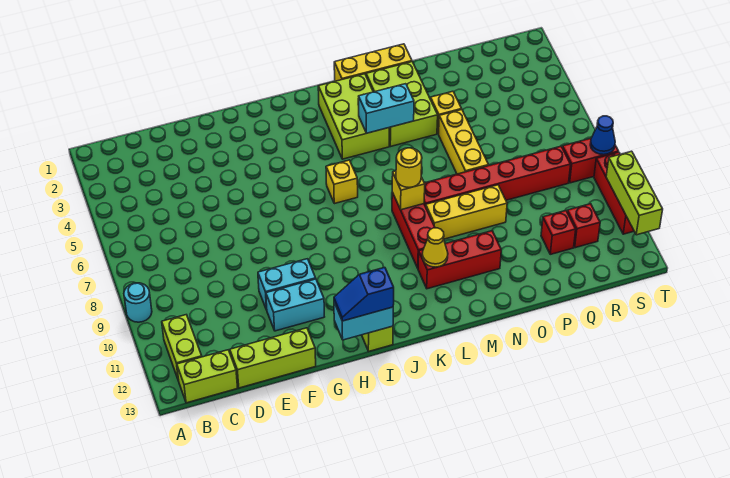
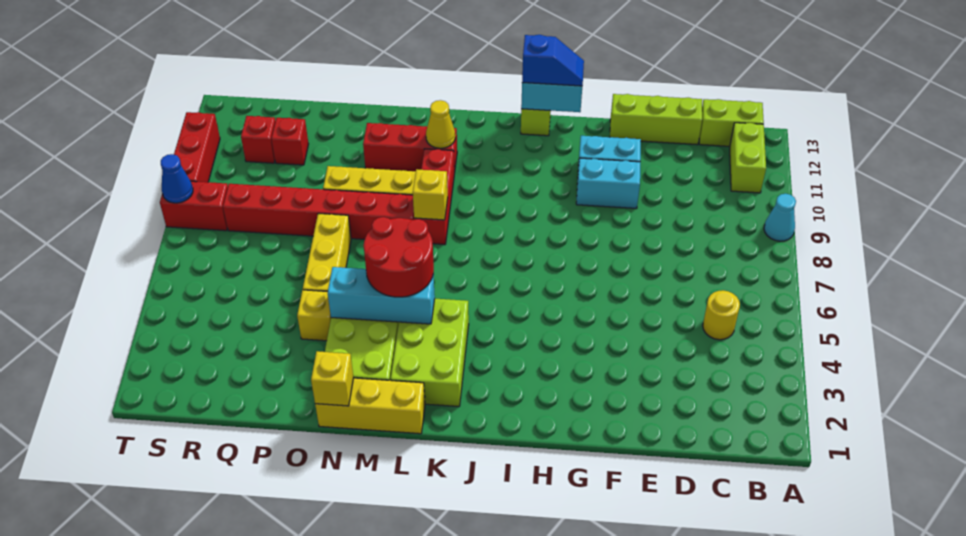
cyan 1x1 round brick [124,283,152,322] -> cyan 1x1 cone [764,194,796,241]
yellow 1x1 brick [326,160,358,204] -> yellow 1x1 brick moved to [311,351,354,406]
cyan 1x2 brick [358,84,414,133] -> cyan 1x3 brick [328,267,435,324]
none -> red 2x2 round brick [364,217,434,297]
yellow 1x1 round brick [396,148,422,187] -> yellow 1x1 round brick moved to [703,290,740,340]
lime 1x3 brick [606,151,663,235] -> none

